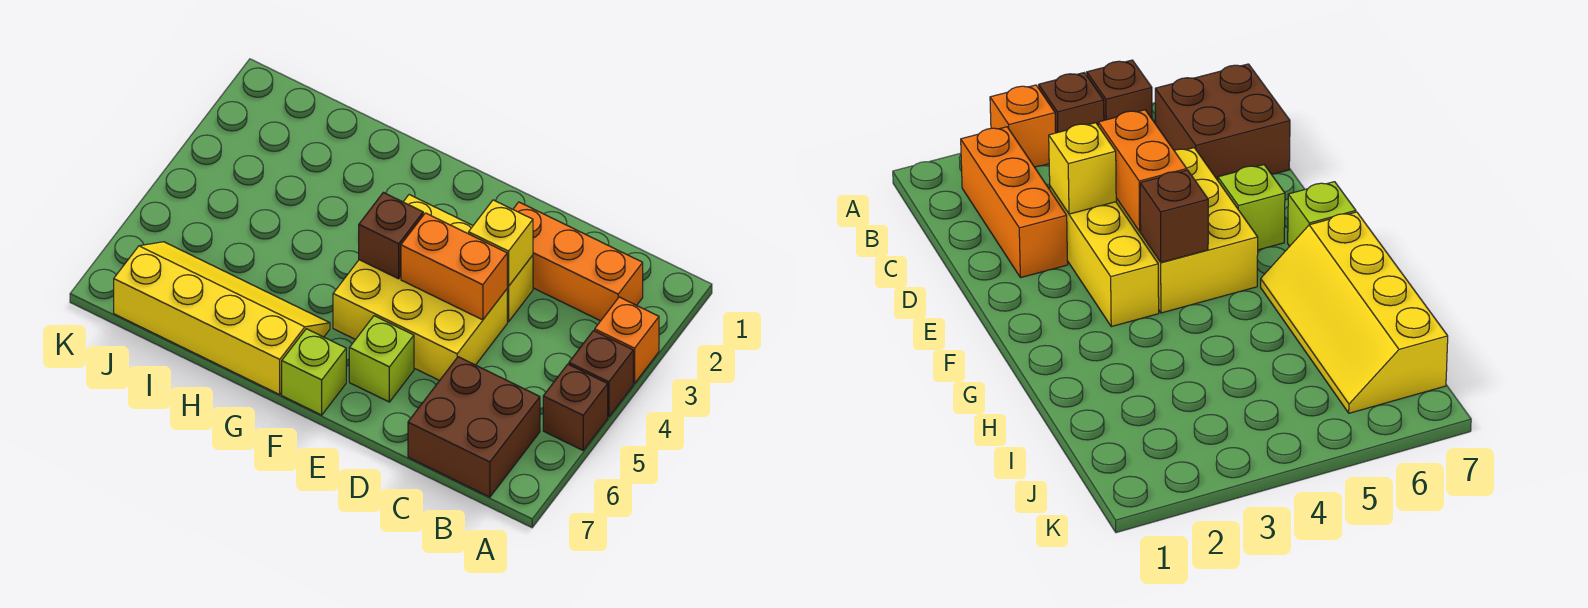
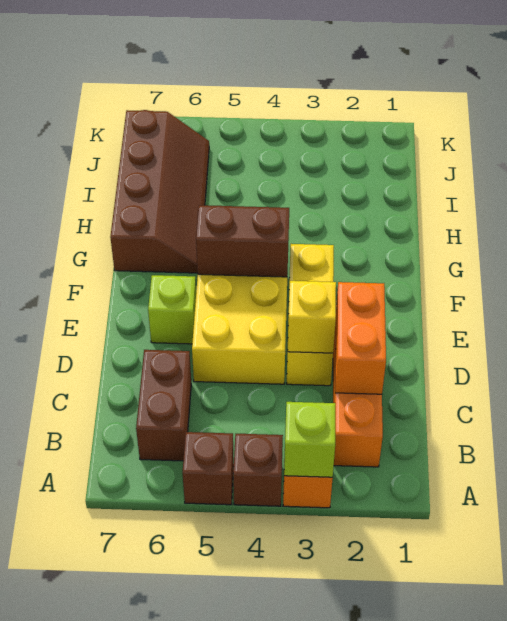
brown 2x2 brick [408,357,540,497] -> brown 1x2 brick [136,350,191,461]
orange 1x2 brick [401,213,507,320] -> orange 1x2 brick moved to [335,282,386,394]
brown 1x1 brick [359,192,423,279] -> brown 1x2 brick [196,205,289,277]
lime 1x1 brick [282,329,346,415] -> lime 1x1 brick moved to [284,402,335,477]
yellow 2x4 slope [114,242,330,394] -> brown 2x4 slope [110,110,209,273]

